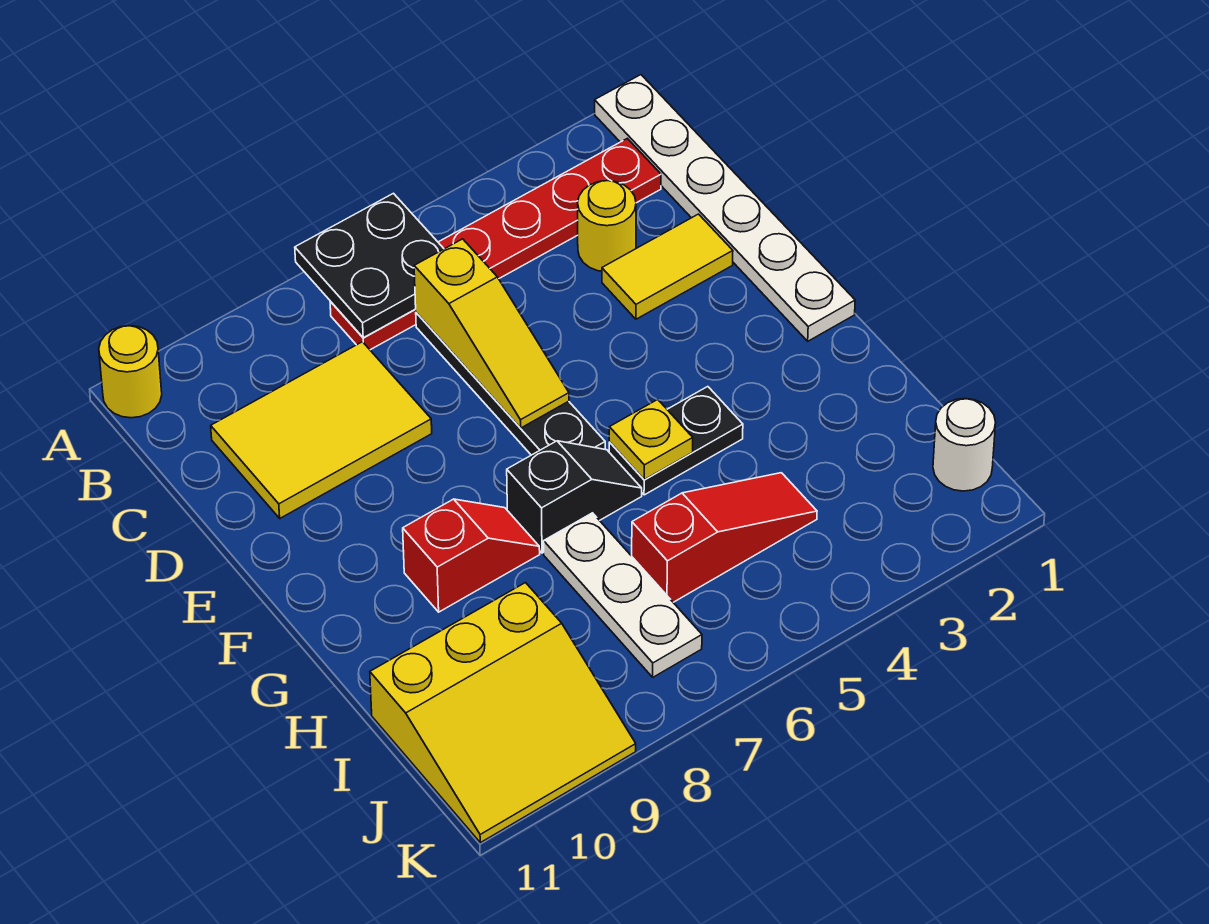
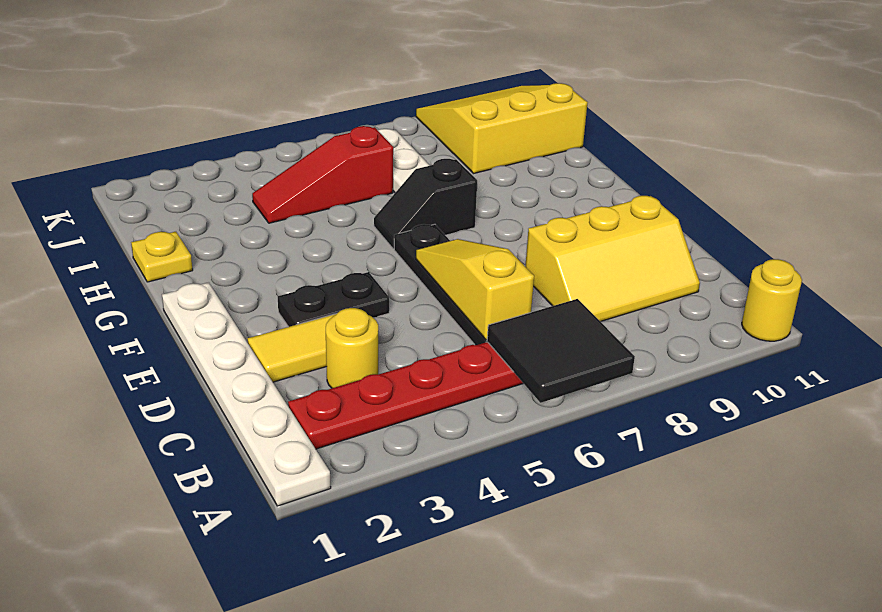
black 2x2 plate [295,193,444,338] -> black 2x2 tile [487,299,635,403]
yellow 2x3 tile [211,342,432,518] -> yellow 2x3 slope [525,196,700,322]
black 1x2 plate [609,387,743,495] -> black 1x2 plate moved to [278,272,389,327]
yellow 1x1 plate [609,399,693,480] -> yellow 1x1 plate moved to [131,232,193,282]
red 1x2 slope [403,499,540,612] -> none
white 1x1 round brick [933,398,996,491] -> none

